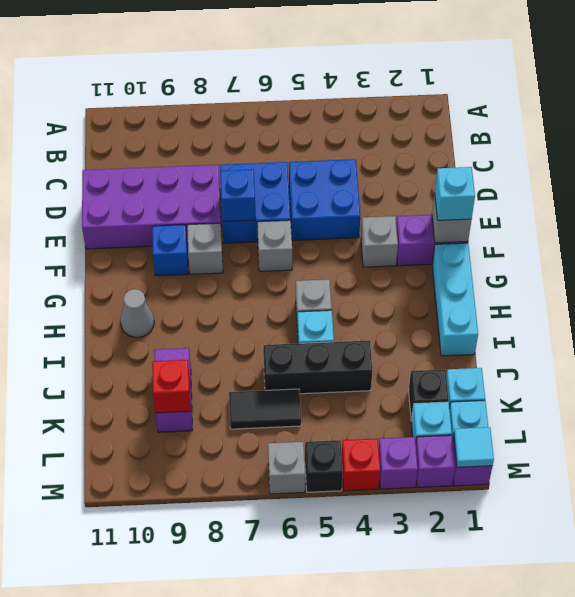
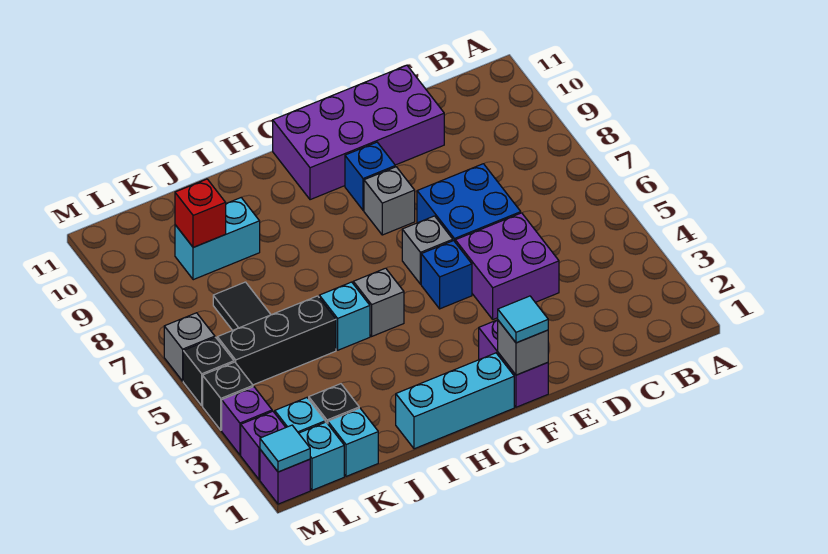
blue 2x2 brick [289,159,360,240] -> purple 2x2 brick [455,213,559,319]
purple 2x4 brick [82,165,222,249] -> purple 2x4 brick turned to [273,65,444,200]
blue 1x1 brick [220,169,256,222] -> blue 1x1 brick moved to [421,241,472,309]
cyan 1x1 brick [435,167,475,220] -> cyan 1x1 tile [498,296,548,343]
grey 1x1 brick [361,216,398,267] -> none
grey 1x1 cone [120,289,154,338] -> none
black 1x3 brick [263,340,372,394] -> black 1x3 brick turned to [217,296,336,385]
purple 1x2 brick [154,348,192,432] -> cyan 1x2 brick [175,198,260,280]
red 1x1 brick [342,439,380,491] -> black 1x1 brick [203,362,253,430]

